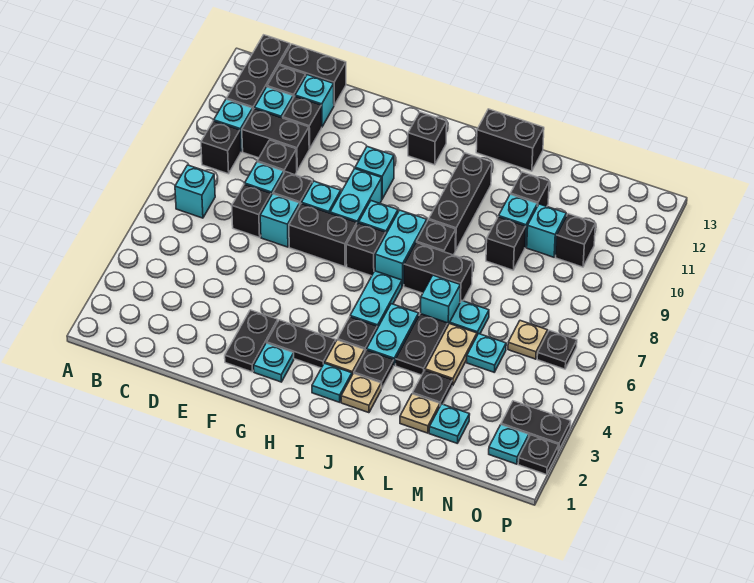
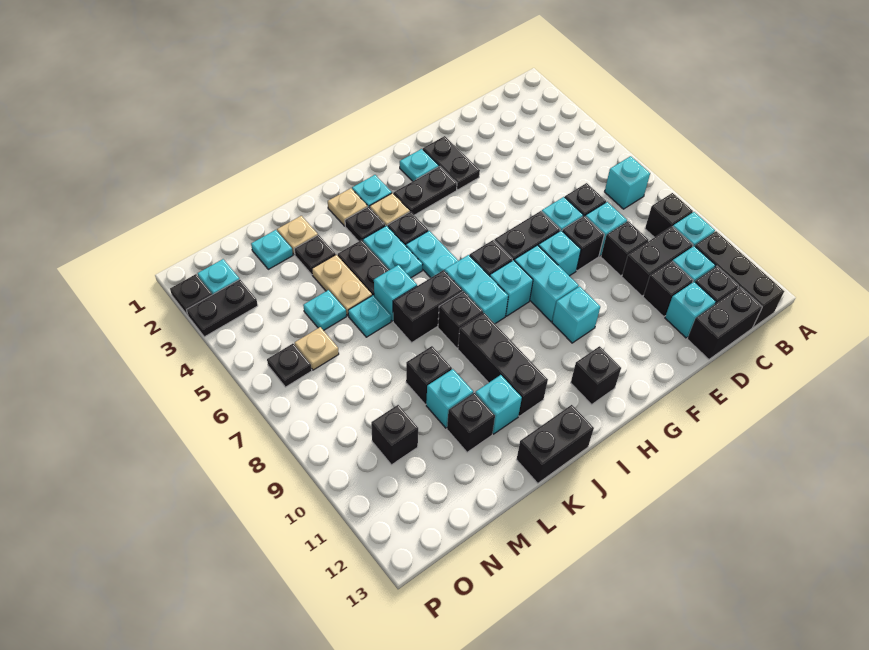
cyan 1x1 brick [527,204,566,257] -> cyan 1x1 brick moved to [475,375,522,434]

